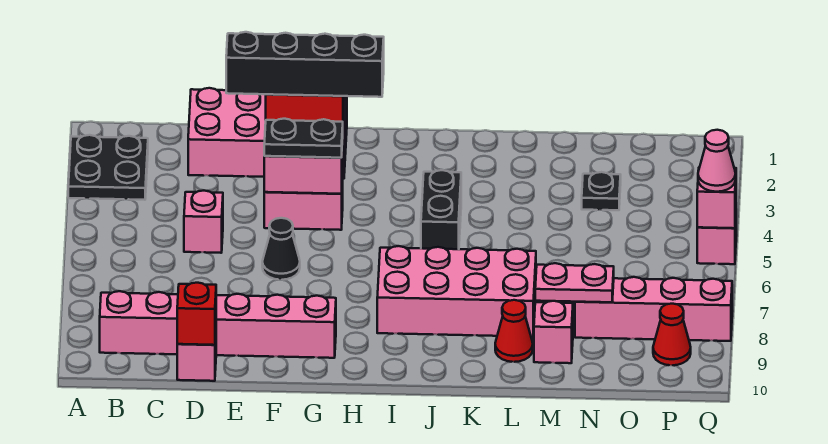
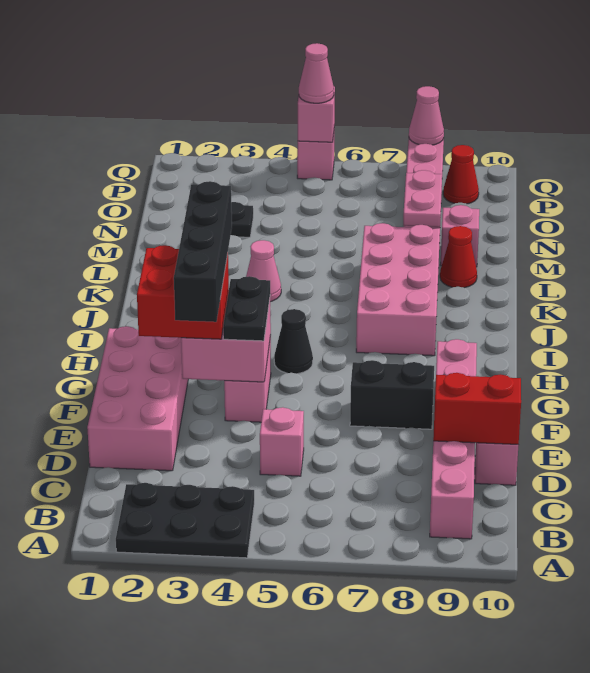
black 2x2 plate [68,135,148,200] -> black 2x3 plate [116,483,254,558]
red 1x1 brick [177,283,216,345] -> red 1x2 brick [433,373,521,445]
black 1x1 cone [262,218,300,280] -> black 1x1 cone moved to [274,309,313,374]
black 1x2 brick [421,170,461,249] -> black 1x2 brick moved to [350,360,434,429]
none -> pink 1x1 cone [246,240,281,302]
none -> pink 1x1 cone [409,86,444,145]

